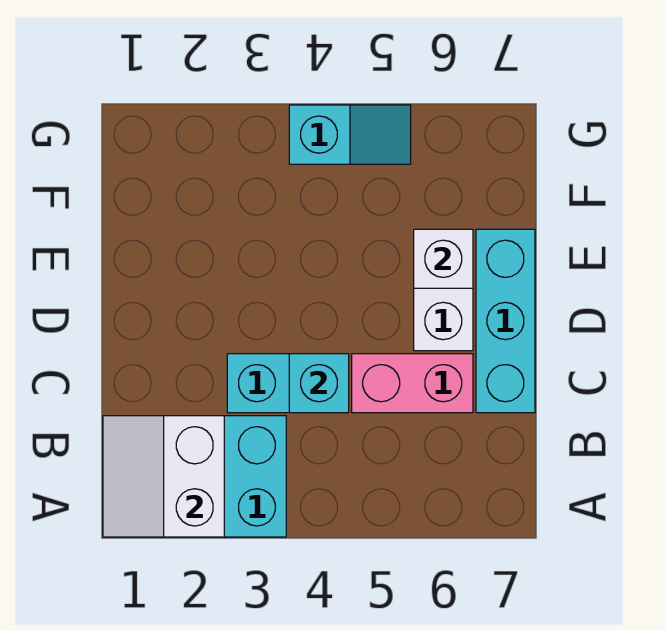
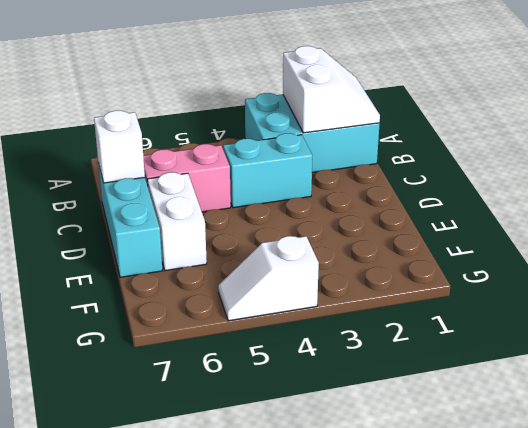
cyan 1x1 brick [289,354,349,413] -> none
white 1x1 brick [414,229,473,288] -> white 1x1 brick moved to [94,111,145,183]
cyan 1x2 slope [289,105,411,164] -> white 1x2 slope [218,236,319,321]

